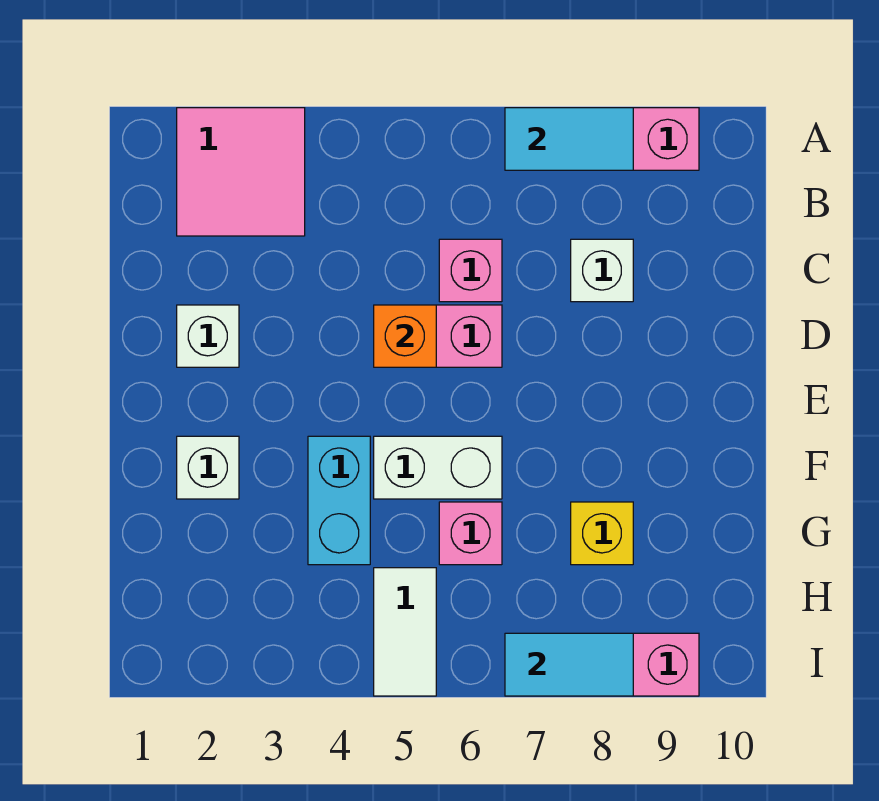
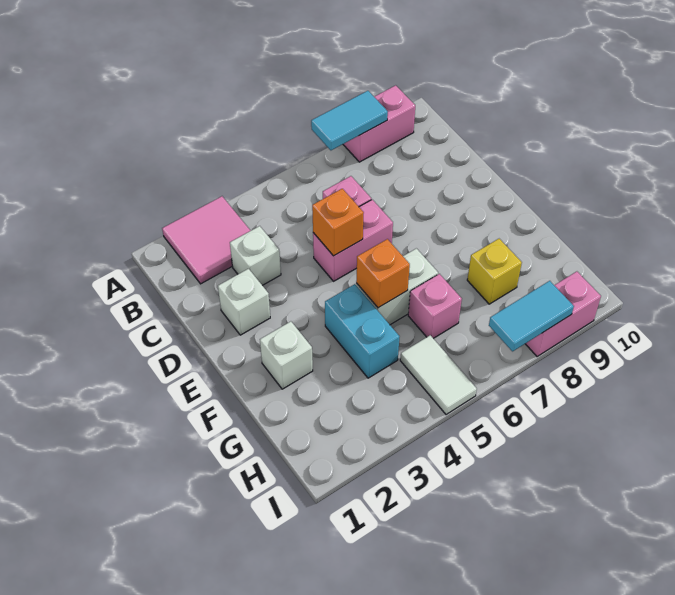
white 1x1 brick [571,239,633,302] -> white 1x1 brick moved to [230,226,281,285]
none -> orange 1x1 brick [356,239,410,308]

